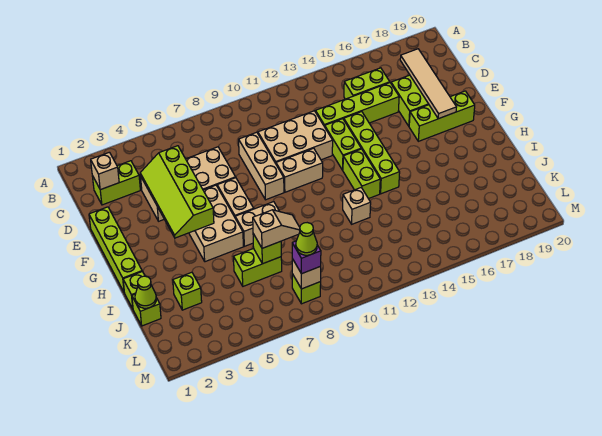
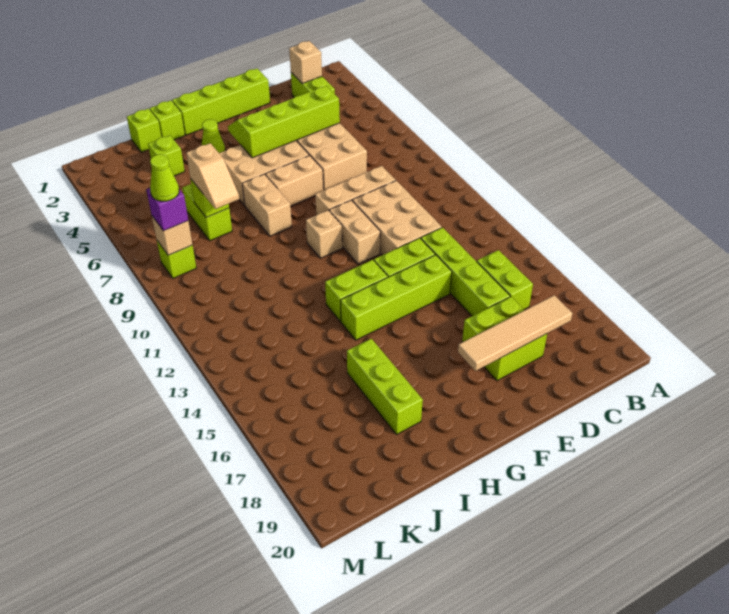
lime 1x3 brick [409,91,475,141] -> lime 1x3 brick moved to [347,339,423,434]
tan 1x1 brick [343,188,371,224] -> tan 1x1 brick moved to [306,210,342,258]
lime 1x1 cone [135,276,156,308] -> lime 1x1 cone moved to [202,119,225,153]

